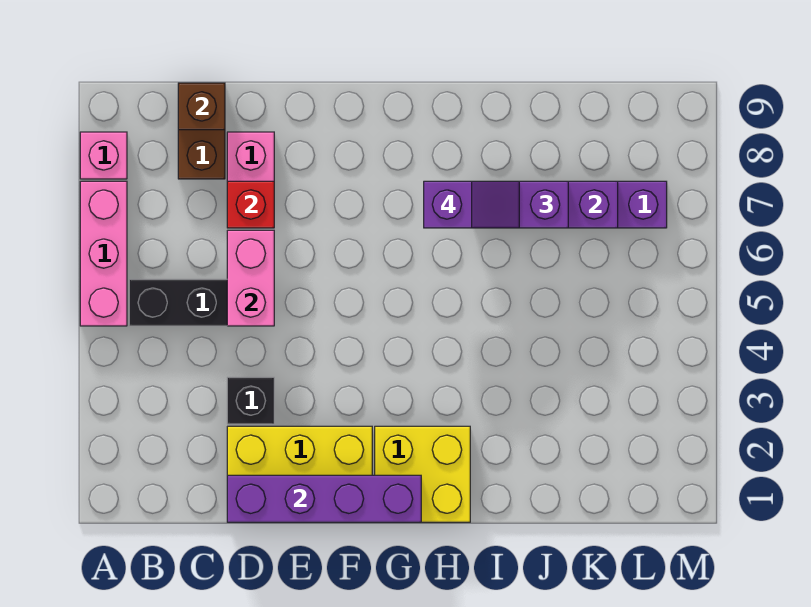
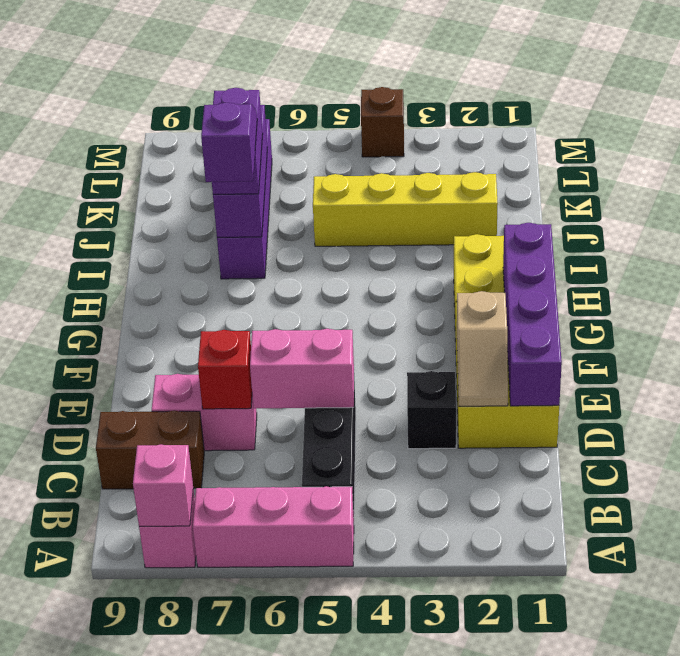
none -> pink 1x1 brick [133,444,193,526]
brown 1x1 brick [178,83,225,130] -> brown 1x1 brick moved to [361,87,404,157]
none -> tan 1x2 slope [457,291,508,406]
none -> yellow 1x4 brick [313,172,498,246]

